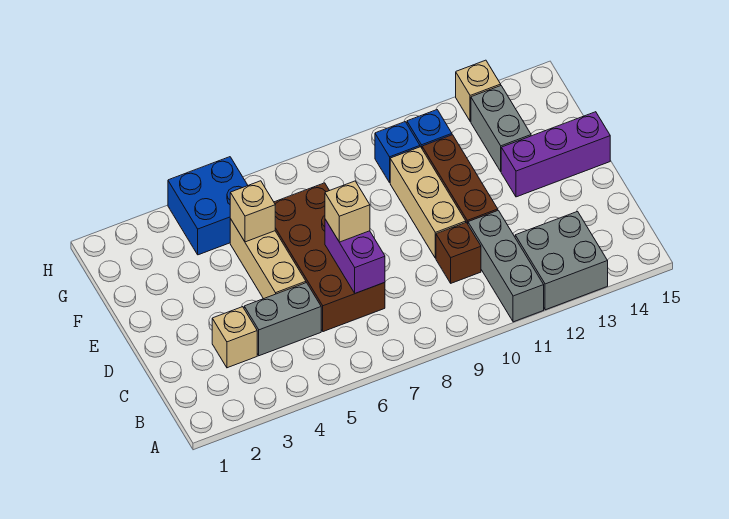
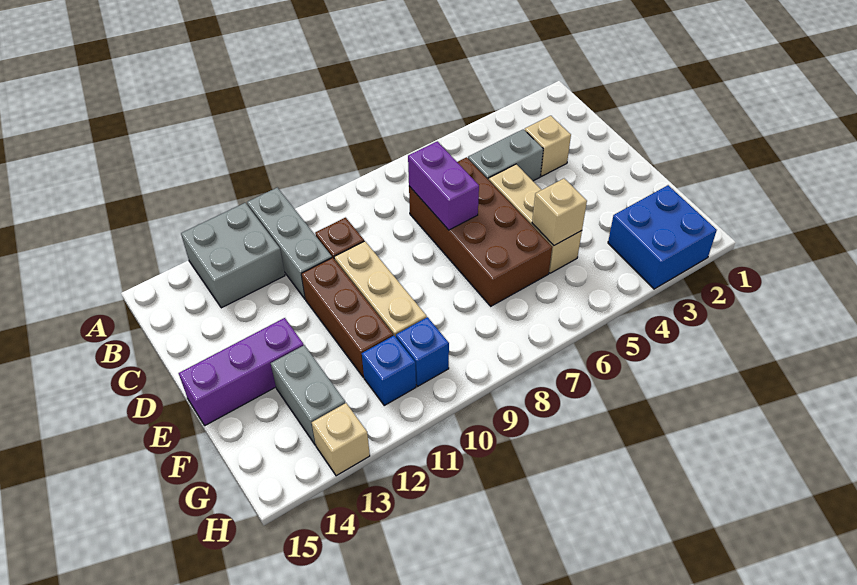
tan 1x1 brick [325,181,370,242] -> none
blue 2x2 brick [168,157,248,255] -> blue 2x2 brick moved to [608,185,717,289]

